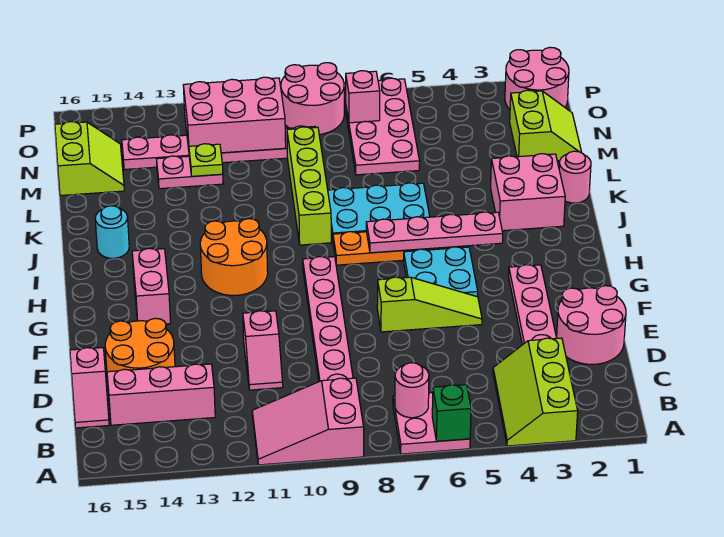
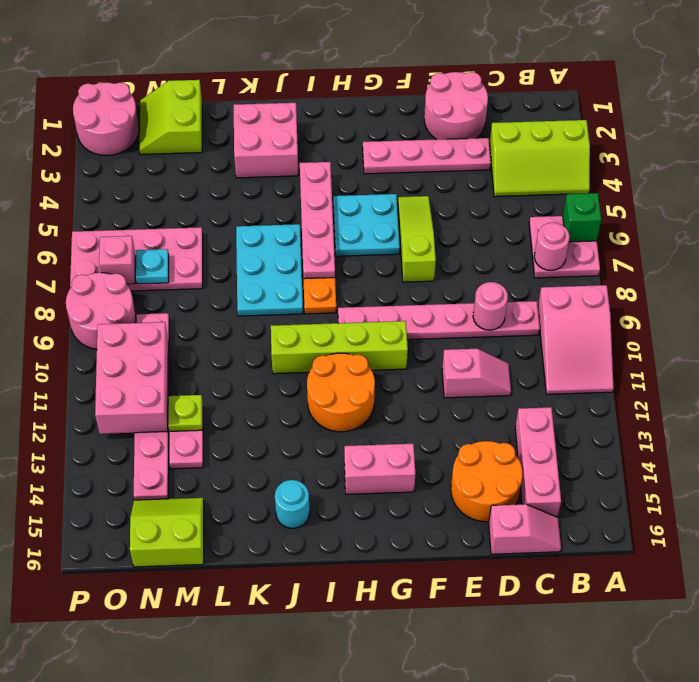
lime 1x4 brick [287,127,331,245] -> lime 1x4 brick moved to [271,321,408,374]
pink 1x1 round brick [559,151,591,203] -> pink 1x1 round brick moved to [473,282,508,330]
lime 2x2 slope [510,90,582,161] -> lime 2x2 slope turned to [140,80,202,155]
none -> cyan 1x1 plate [136,249,169,284]

